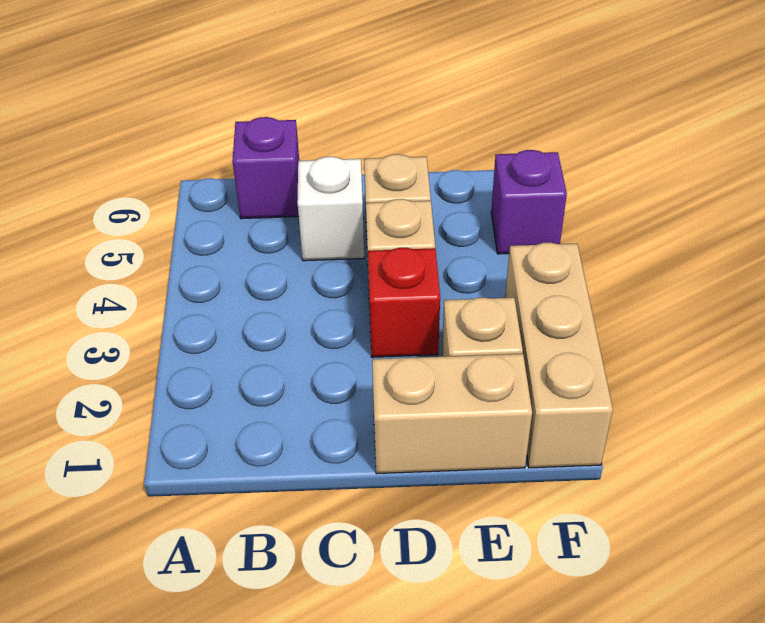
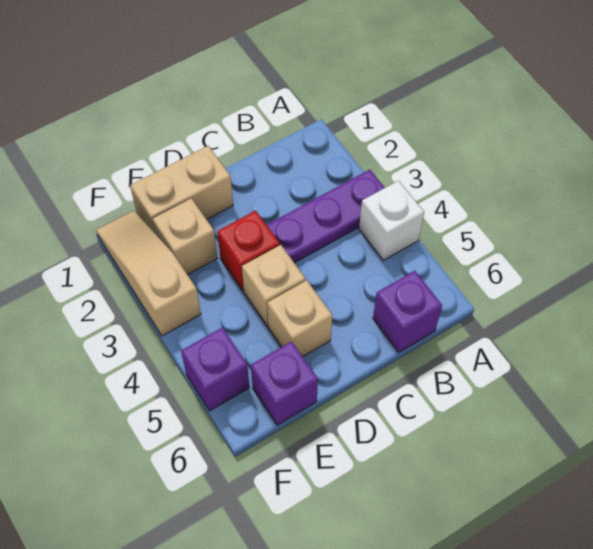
none -> purple 1x3 plate [267,170,385,263]
white 1x1 brick [297,157,364,261] -> white 1x1 brick moved to [359,181,424,260]
none -> purple 1x1 brick [251,341,318,425]
tan 1x3 brick [505,243,613,468] -> tan 1x3 slope [96,211,201,336]

